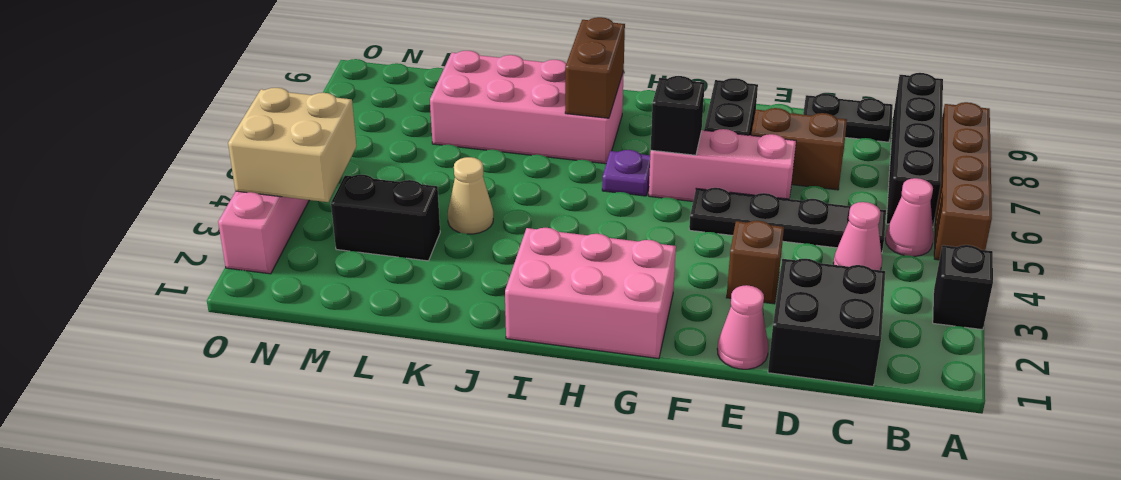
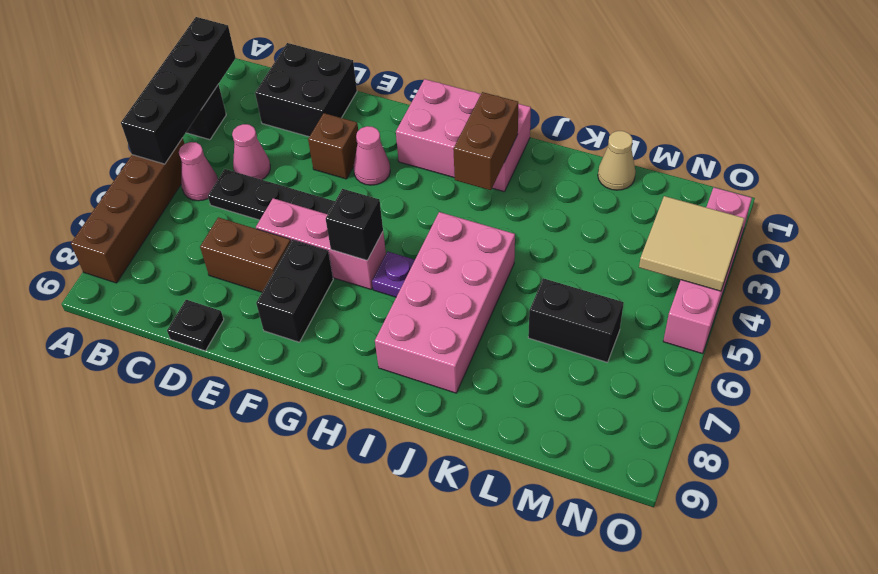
black 1x4 brick [886,73,943,225] -> black 1x4 brick moved to [121,17,236,164]
black 1x2 plate [803,94,893,142] -> black 1x1 plate [167,300,224,351]
pink 1x1 cone [717,285,768,369] -> pink 1x1 cone moved to [354,126,390,185]
pink 2x4 brick [430,51,624,164] -> pink 2x4 brick turned to [375,212,515,393]
brown 1x2 brick [565,17,625,118] -> brown 1x2 brick moved to [453,92,518,190]
tan 1x1 cone [448,157,493,234] -> tan 1x1 cone moved to [598,131,636,190]
black 1x2 brick [331,175,440,261] -> black 1x2 brick moved to [528,278,624,362]
tan 2x2 brick [228,88,356,202] -> tan 2x2 tile [639,196,744,291]

